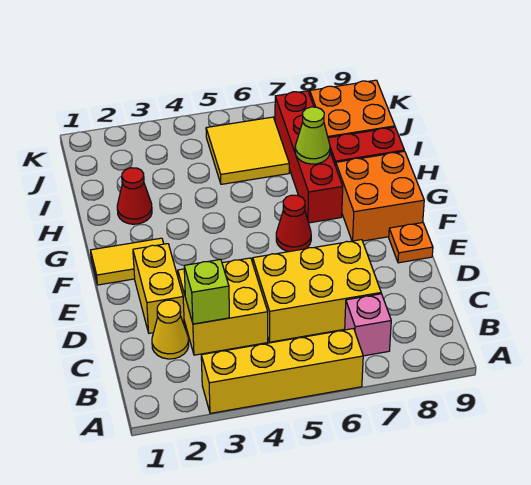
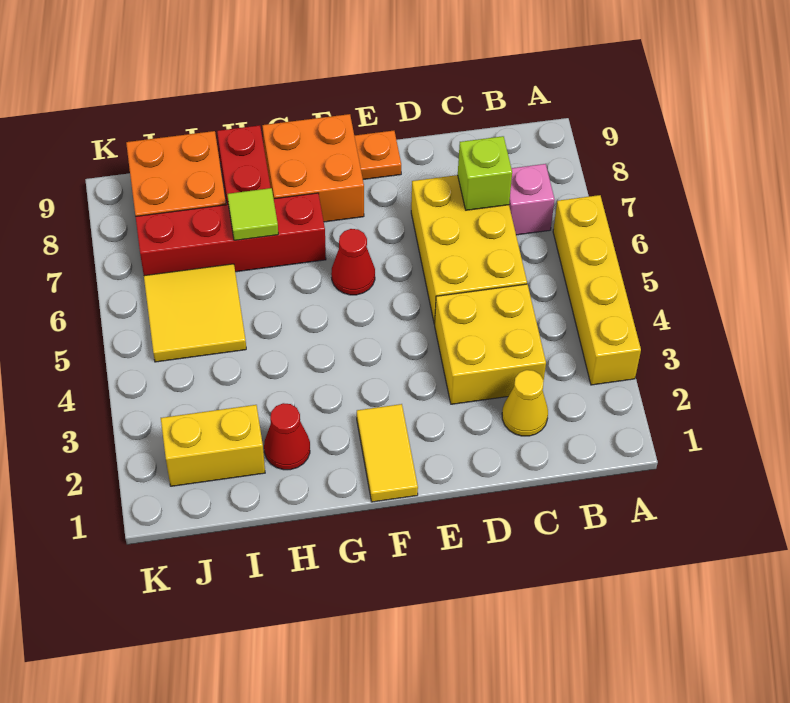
lime 1x1 brick [184,259,229,324] -> lime 1x1 brick moved to [458,136,512,210]
yellow 1x2 brick [133,244,184,333] -> yellow 1x2 brick moved to [161,405,265,486]
lime 1x1 cone [295,107,330,164] -> lime 1x1 tile [227,188,278,240]

